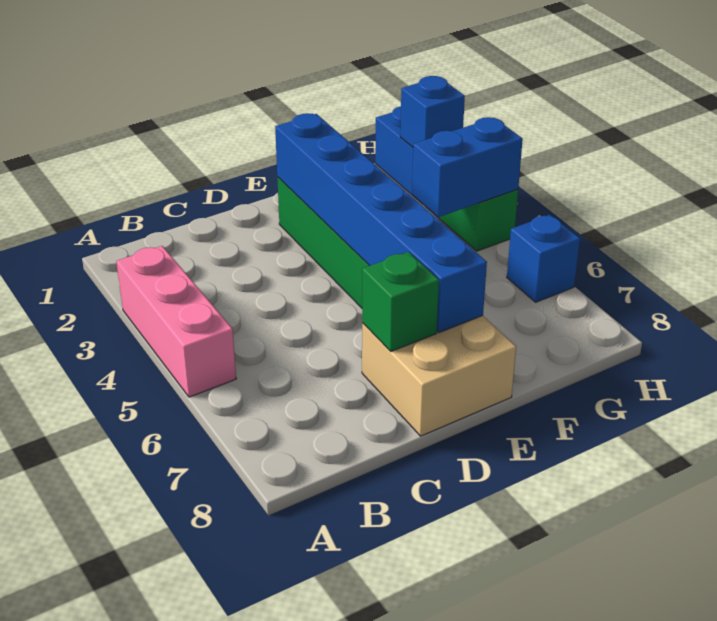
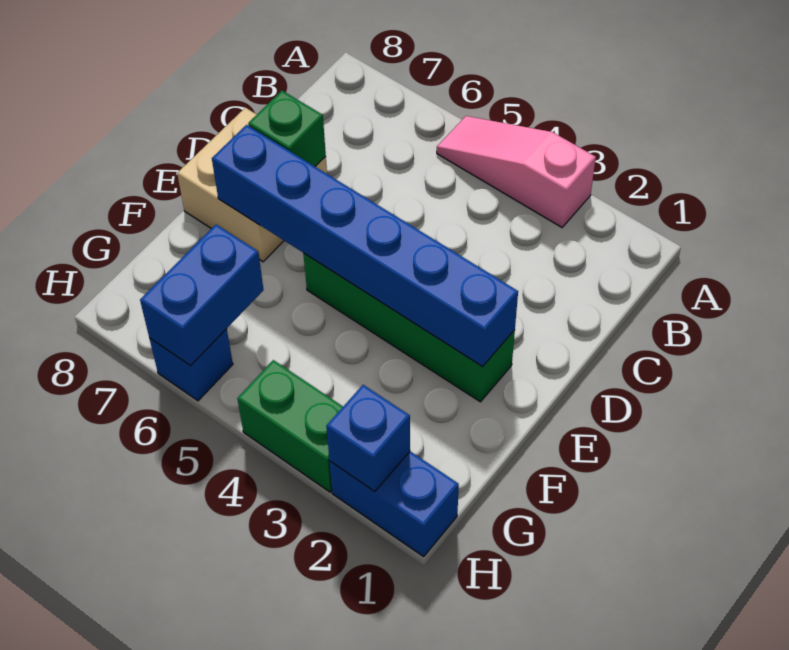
pink 1x3 brick [116,246,236,397] -> pink 1x3 slope [437,116,596,227]
blue 1x2 brick [412,117,523,217] -> blue 1x2 brick moved to [140,225,263,366]

